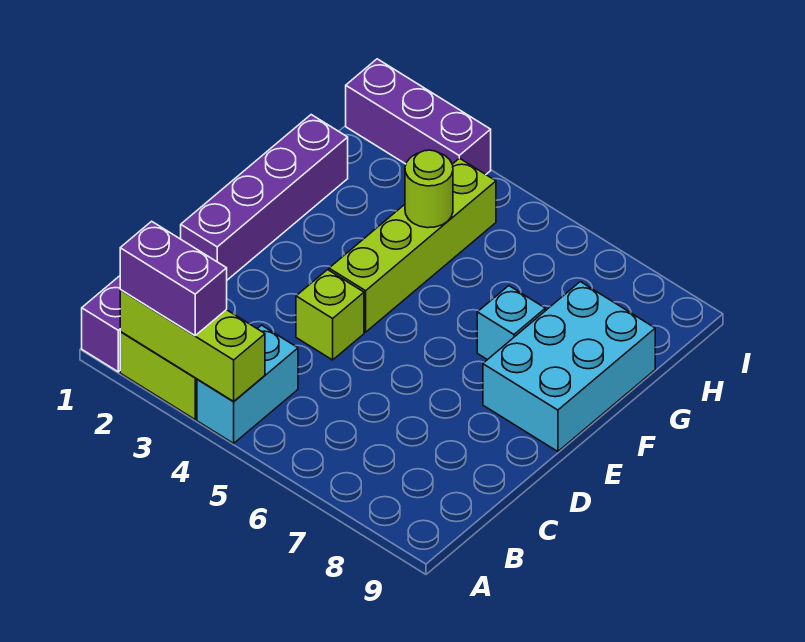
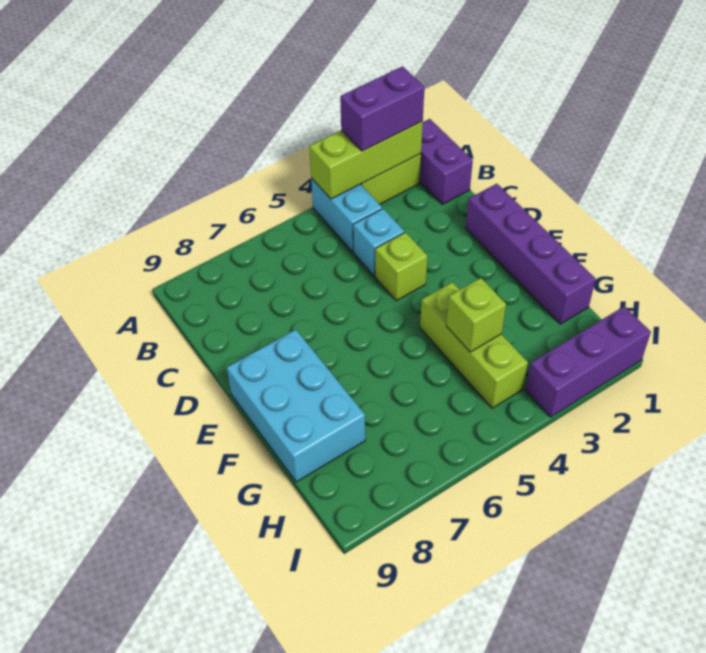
lime 1x4 brick [329,158,496,332] -> lime 1x3 brick [420,282,528,408]
cyan 1x1 brick [477,286,545,360] -> cyan 1x1 brick moved to [353,209,404,276]
lime 1x1 round brick [405,150,453,228] -> lime 1x1 brick [446,278,506,352]

